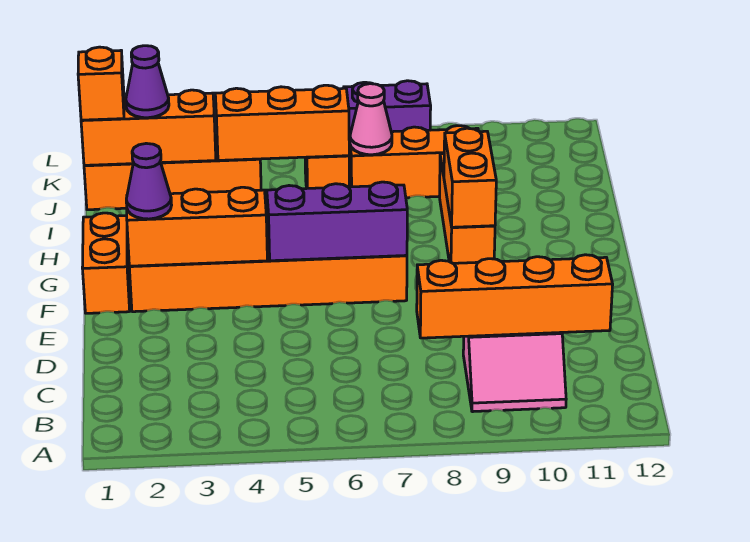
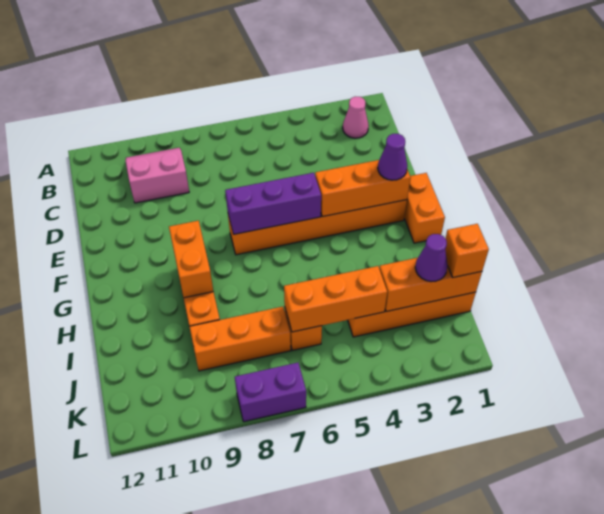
orange 1x4 brick [417,255,613,338] -> none
pink 1x1 cone [350,84,392,155] -> pink 1x1 cone moved to [343,97,369,138]

